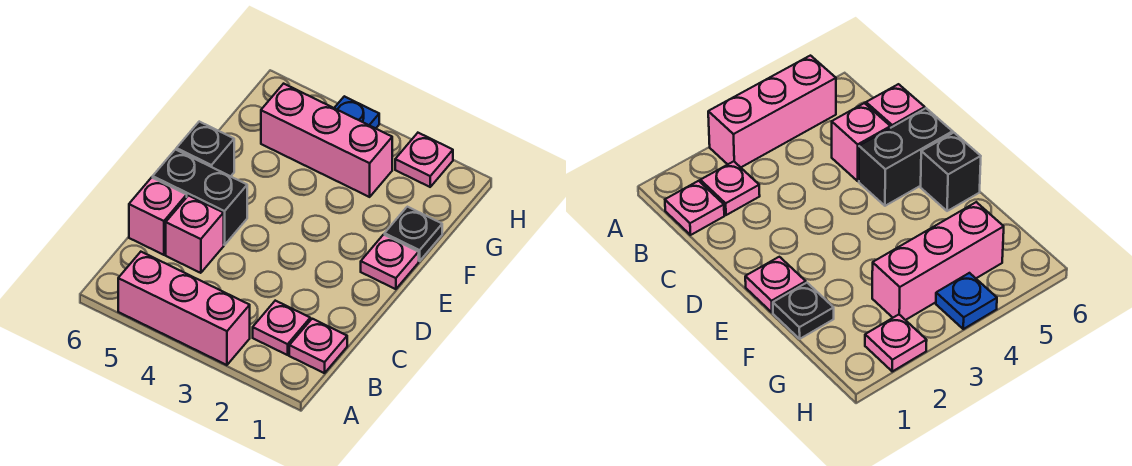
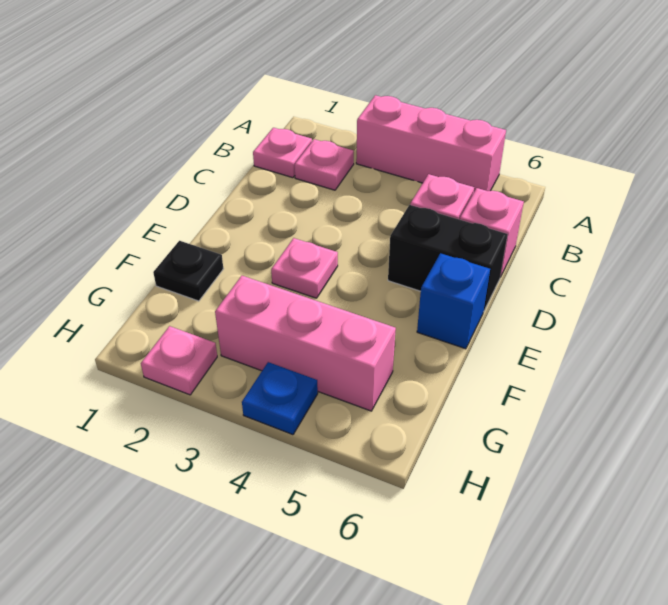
pink 1x1 plate [361,235,419,289] -> pink 1x1 plate moved to [271,238,338,298]
black 1x1 brick [176,122,234,176] -> blue 1x1 brick [417,253,490,349]

